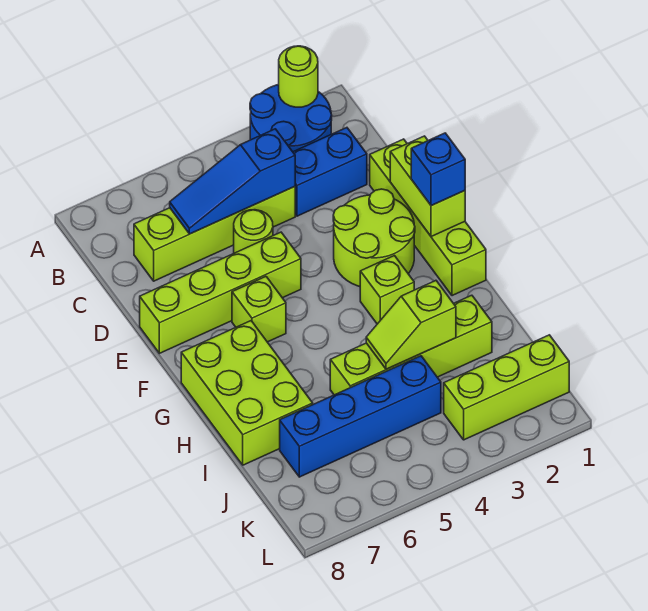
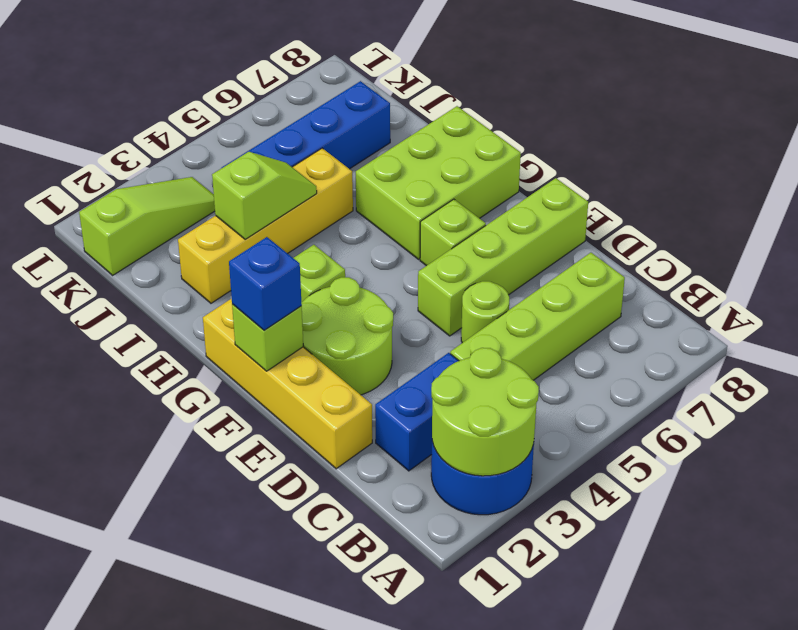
lime 1x1 round brick [279,46,318,107] -> lime 2x2 round brick [431,348,539,476]
blue 1x3 slope [170,129,295,234] -> none
lime 1x4 brick [370,139,486,296] -> yellow 1x4 brick [203,298,372,469]
lime 1x2 brick [390,136,465,237] -> lime 1x1 brick [232,304,303,371]
lime 2x3 brick [181,321,313,465] -> lime 2x3 brick turned to [356,106,521,259]
lime 1x4 brick [330,295,492,395] -> yellow 1x4 brick [178,148,353,303]
lime 1x3 brick [444,335,569,440] -> lime 1x3 slope [79,177,215,275]

